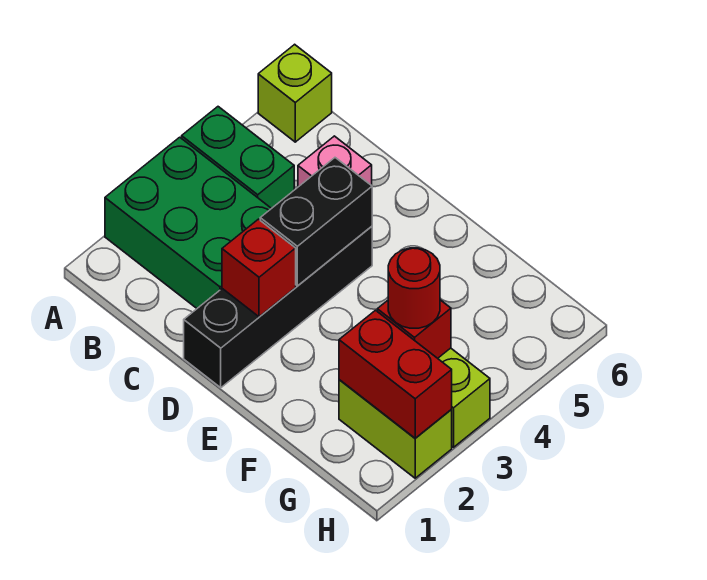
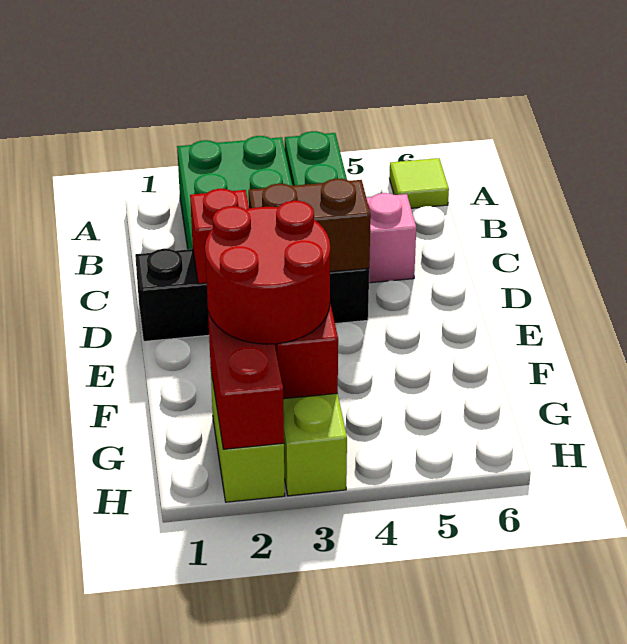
lime 1x1 brick [258,44,332,142] -> lime 1x1 tile [389,158,449,208]
black 1x2 brick [260,158,372,286] -> brown 1x2 brick [249,179,371,272]
red 1x1 round brick [388,248,440,328] -> red 2x2 round brick [205,201,330,344]

